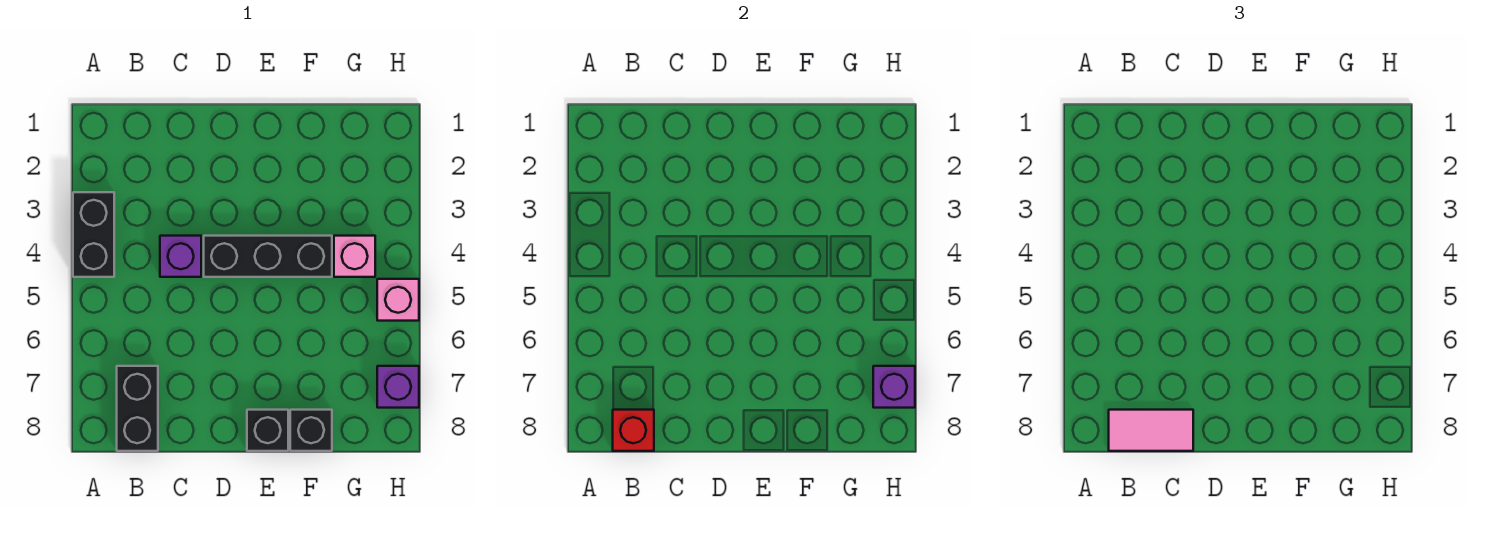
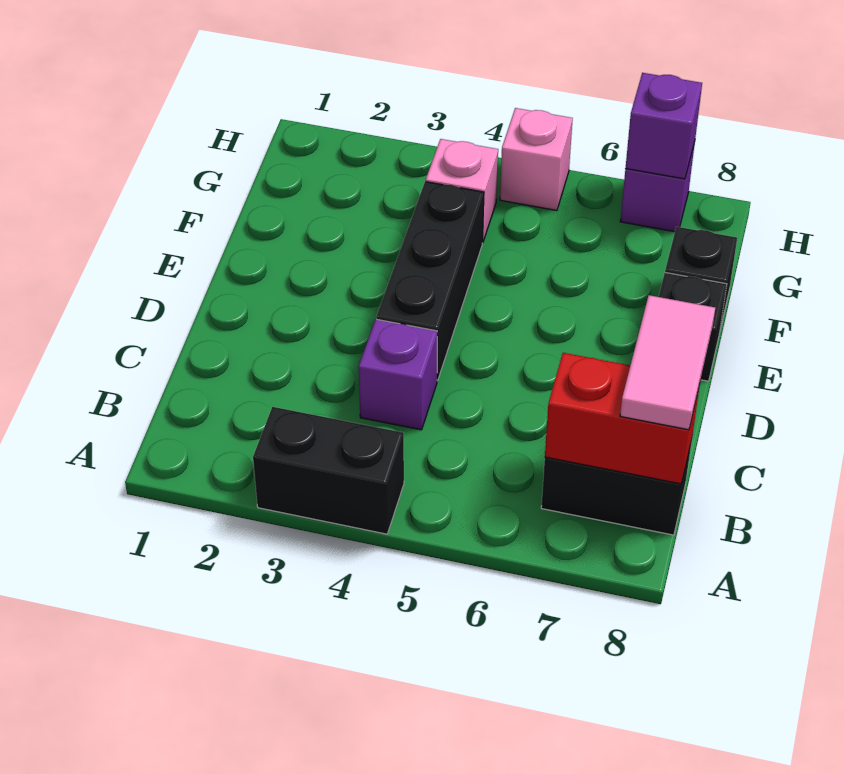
red 1x1 brick [613,410,654,451] -> red 1x2 brick [545,353,700,484]

